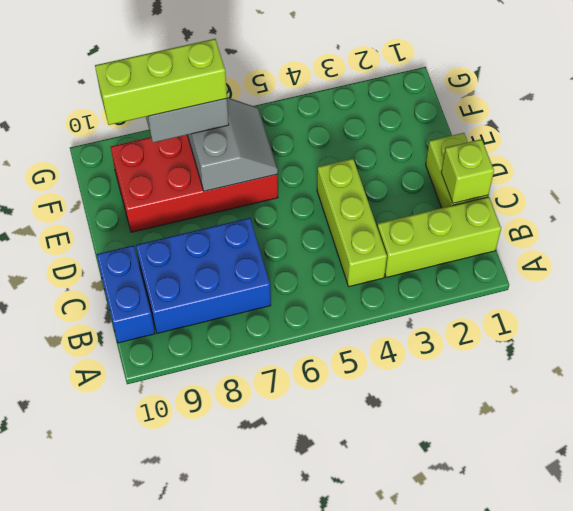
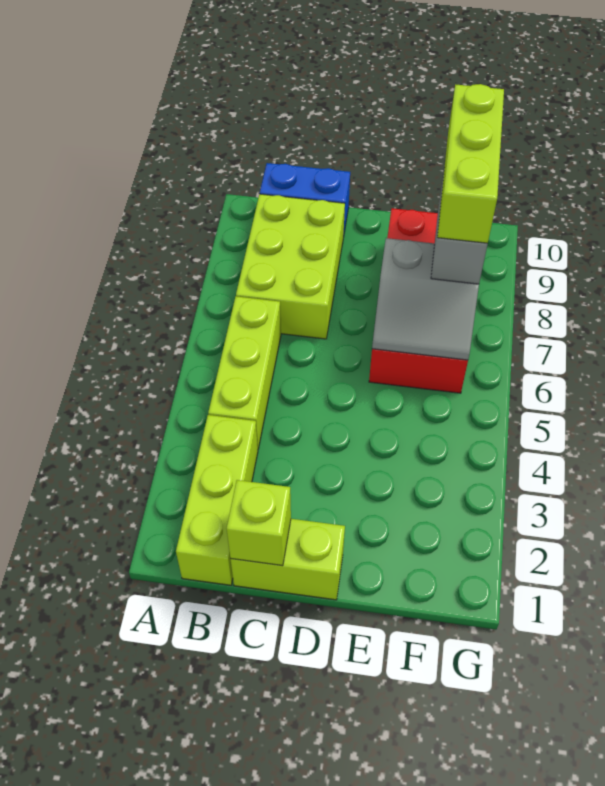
lime 1x3 brick [317,159,387,287] -> lime 1x3 brick turned to [208,296,281,449]
blue 2x3 brick [136,218,271,333] -> lime 2x3 brick [236,194,345,339]

